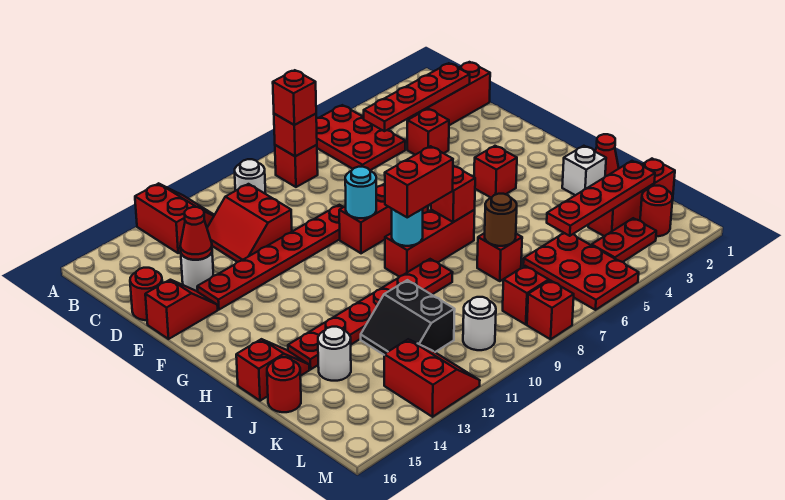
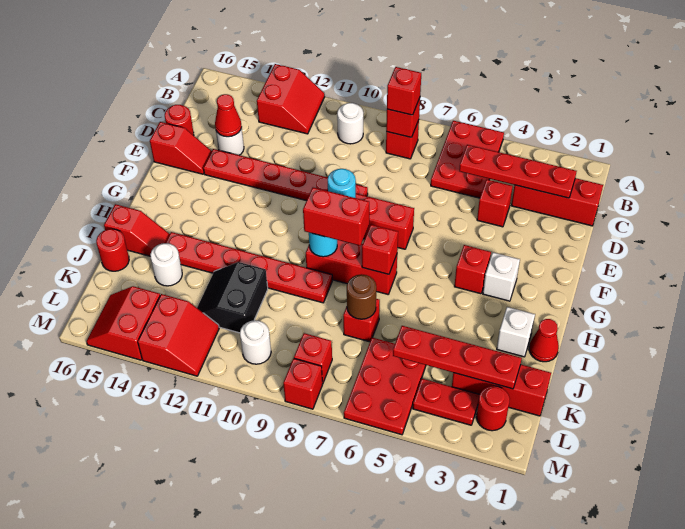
red 2x2 slope [207,184,292,262] -> red 2x2 slope moved to [86,286,160,360]
none -> white 1x1 brick [483,252,520,301]

